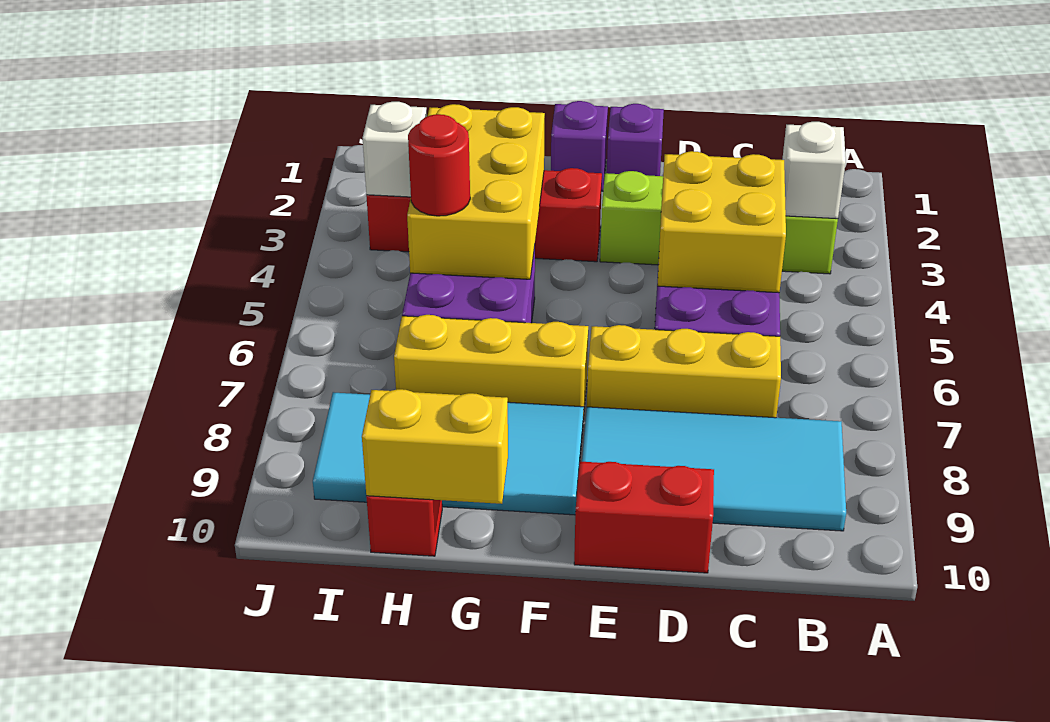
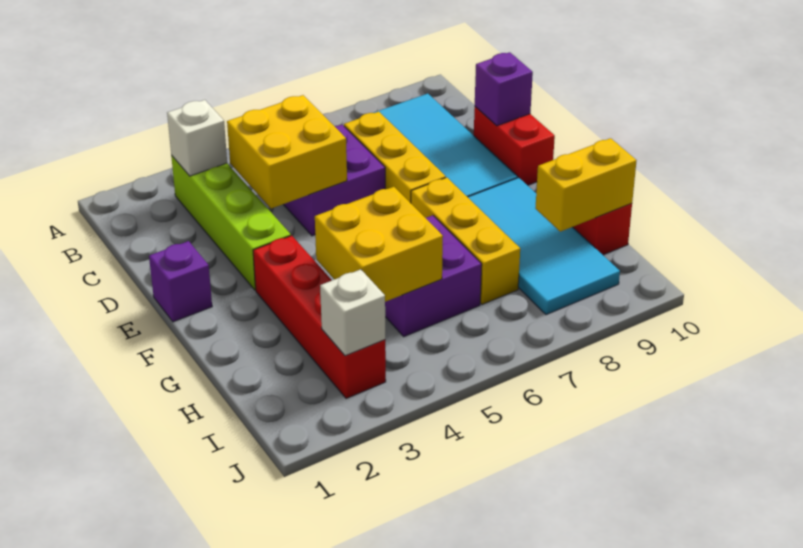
purple 1x1 brick [551,101,608,191] -> purple 1x1 brick moved to [475,52,533,126]
yellow 2x3 brick [407,104,545,279] -> yellow 2x2 brick [315,187,443,302]
yellow 1x2 brick [362,389,508,504] -> yellow 1x2 brick turned to [535,138,637,232]
red 1x1 round brick [408,114,470,216] -> none

